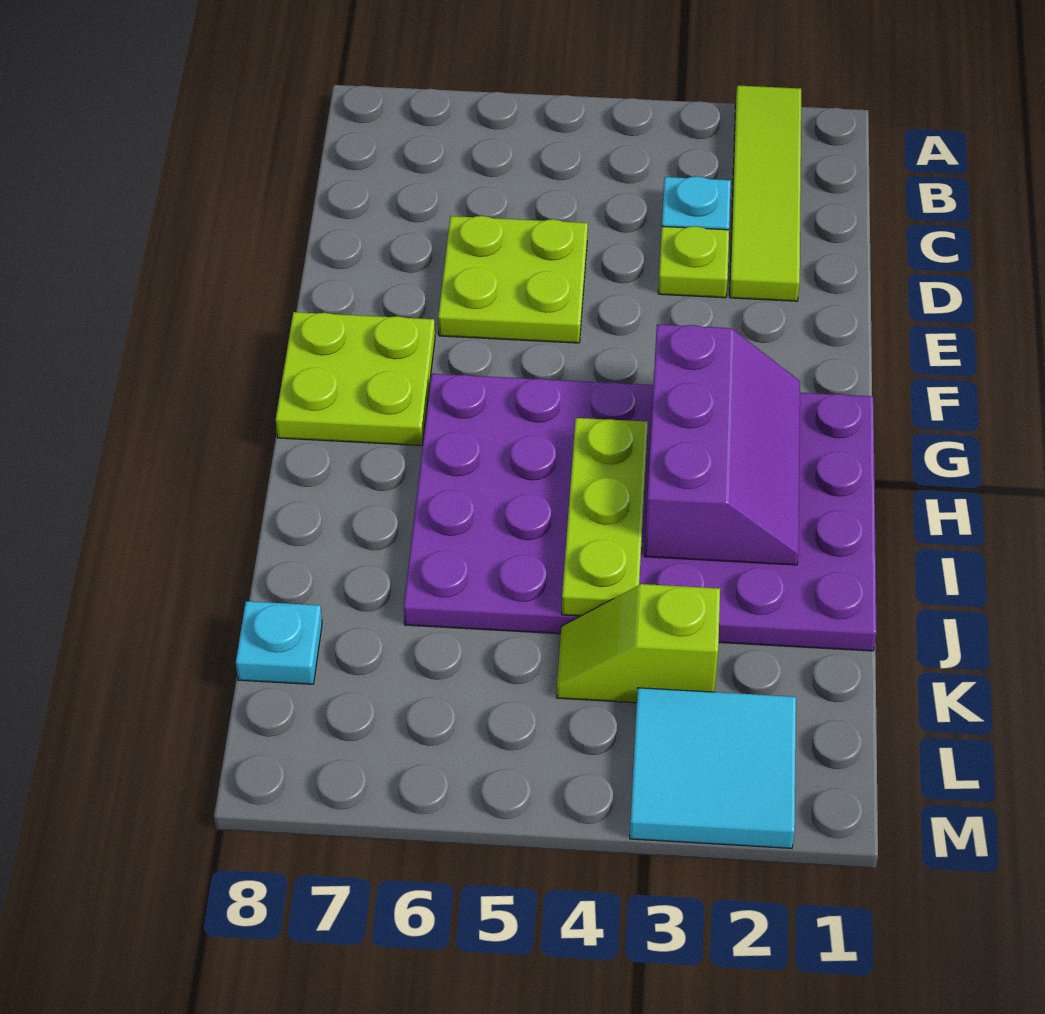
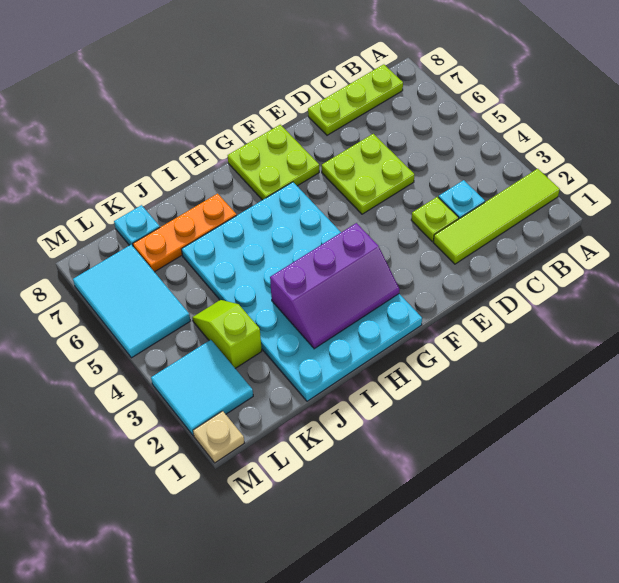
purple 4x6 plate [404,374,877,651] -> cyan 4x6 plate [181,182,422,401]
lime 1x3 plate [562,418,648,616] -> lime 1x3 plate moved to [308,64,403,135]
none -> orange 1x3 plate [133,194,237,272]
none -> cyan 2x3 tile [73,245,190,358]
none -> tan 1x1 plate [193,411,244,463]

